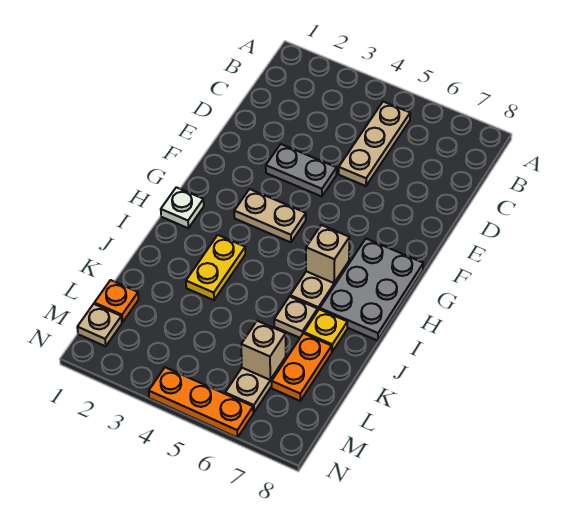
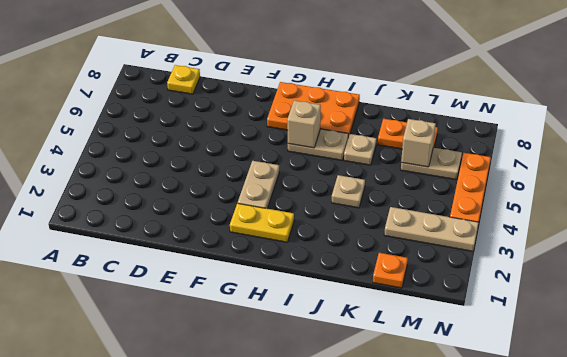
tan 1x3 plate [339,102,410,186] -> tan 1x3 plate moved to [384,207,479,251]
grey 1x2 plate [266,144,337,197] -> none
grey 2x3 plate [320,239,423,341] -> orange 2x3 plate [267,82,360,138]
white 1x1 plate [161,187,204,228] -> none
yellow 1x2 plate [186,235,245,300] -> yellow 1x2 plate moved to [230,203,294,242]
yellow 1x1 plate [304,309,347,352] -> yellow 1x1 plate moved to [167,65,200,94]
tan 1x1 plate [77,304,122,346] -> tan 1x1 plate moved to [332,175,365,208]

